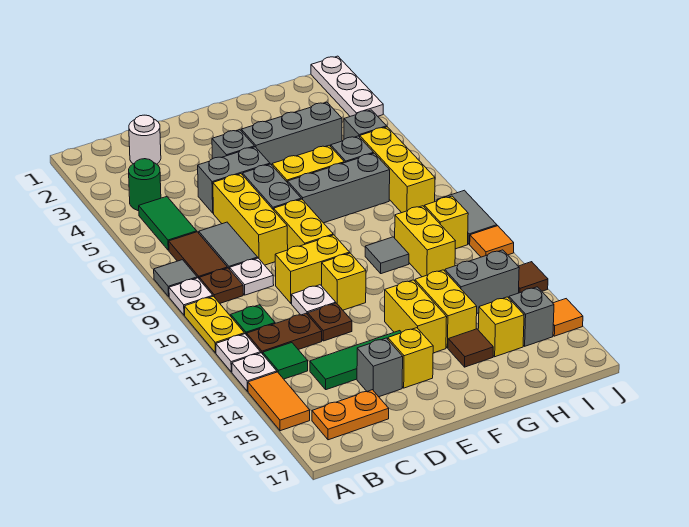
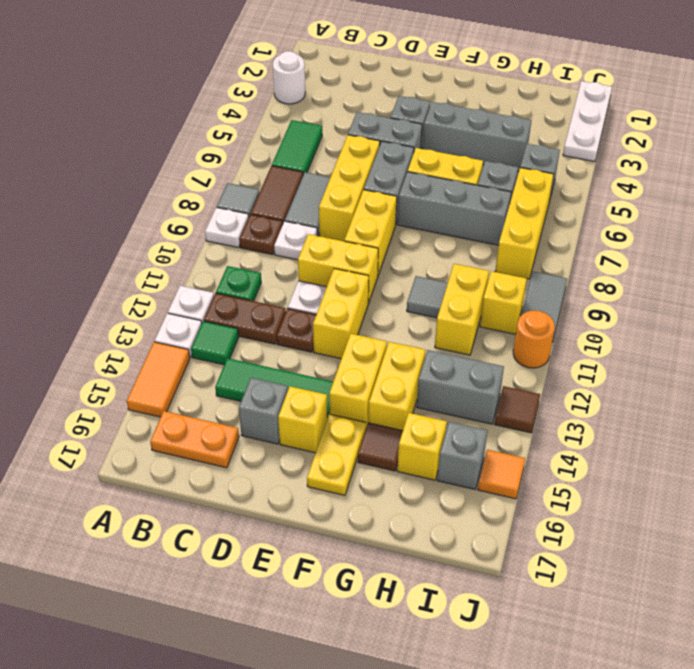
yellow 1x2 plate [184,296,244,353] -> yellow 1x2 plate moved to [307,414,366,495]
green 1x1 round brick [129,159,161,211] -> none
white 1x1 round brick [129,115,161,164] -> white 1x1 round brick moved to [273,51,305,104]
yellow 1x1 brick [322,253,366,310] -> yellow 1x2 brick [313,269,369,359]
orange 1x1 tile [470,226,514,257] -> orange 1x1 round brick [513,310,555,368]

